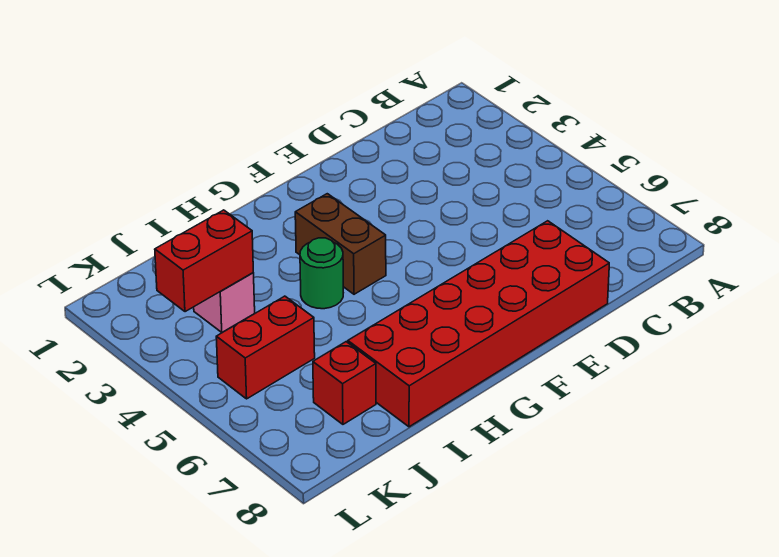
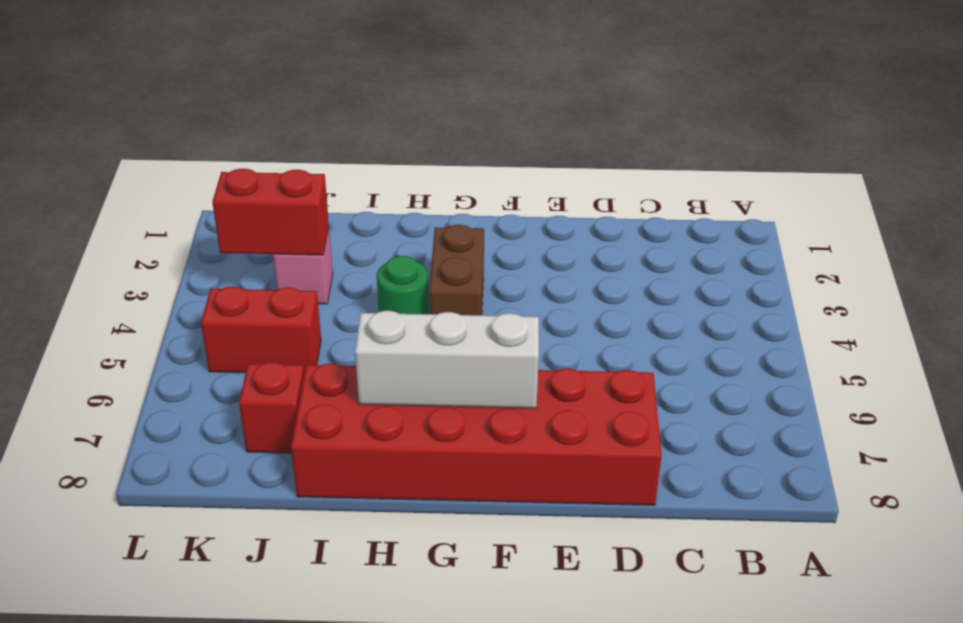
none -> white 1x3 brick [355,311,539,408]

